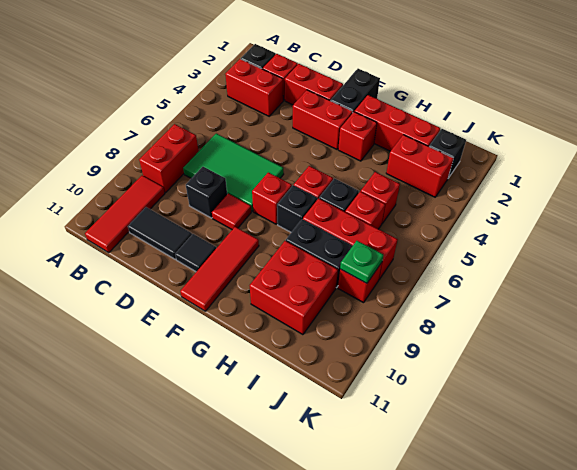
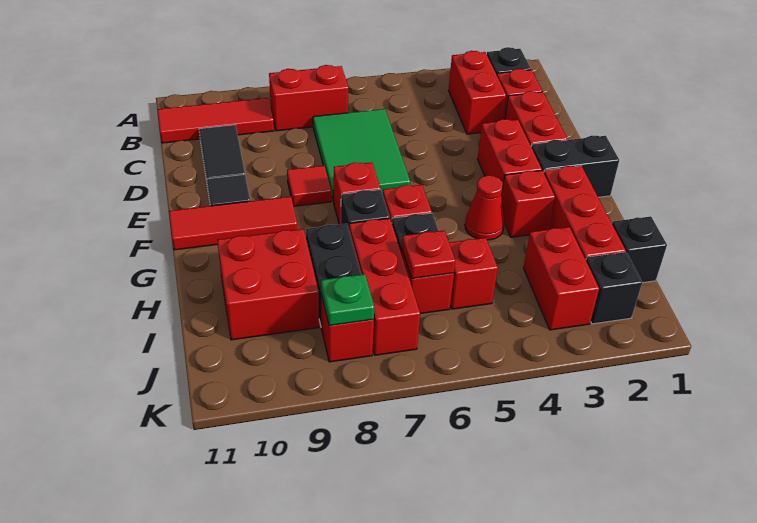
black 1x1 brick [186,167,227,218] -> black 1x1 brick moved to [612,217,667,283]
none -> red 1x1 cone [465,175,505,240]
none -> red 1x1 plate [402,230,455,279]

